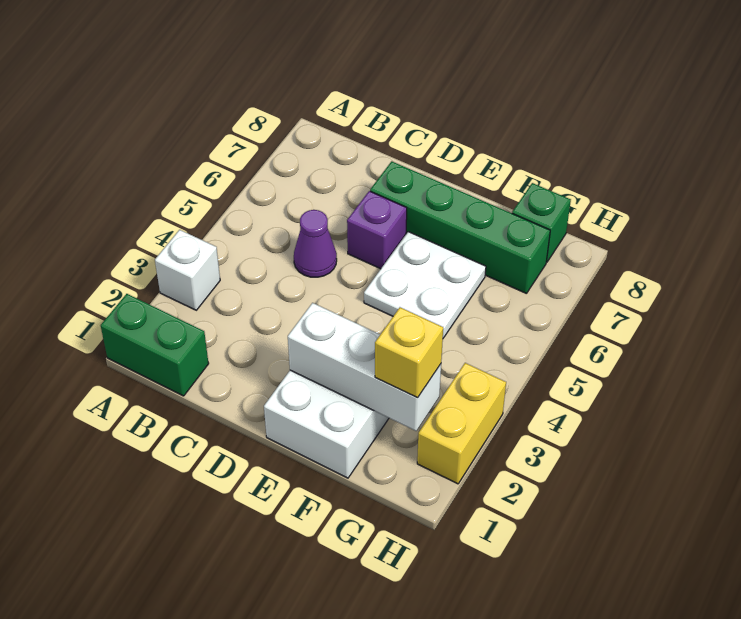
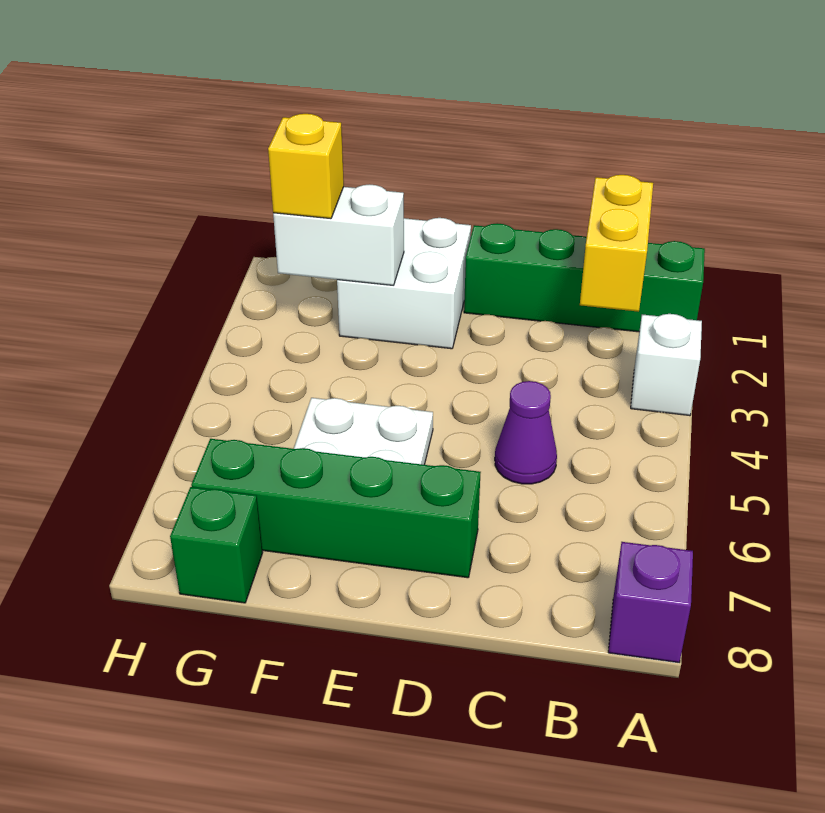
green 1x2 brick [101,294,209,396] -> green 1x4 brick [464,223,705,332]
purple 1x1 brick [347,191,407,269] -> purple 1x1 brick moved to [608,542,693,663]
white 1x3 brick [288,303,441,431] -> white 1x2 brick [273,184,404,285]
yellow 1x2 brick [417,363,506,484] -> yellow 1x2 brick moved to [580,175,653,312]

